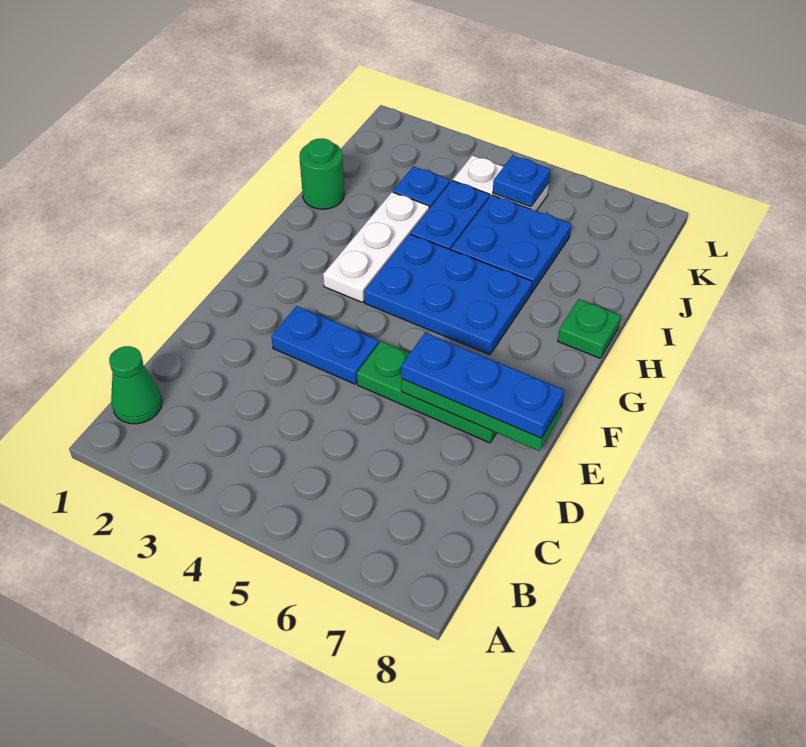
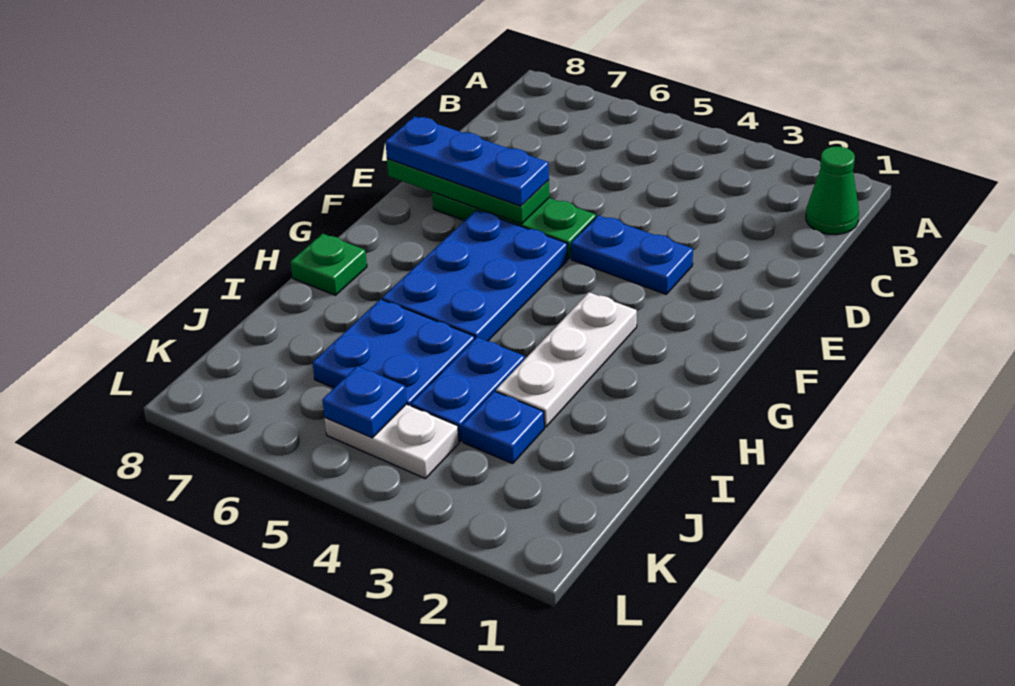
blue 2x3 plate [364,234,532,355] -> blue 2x3 plate turned to [382,210,568,341]
green 1x1 round brick [299,139,344,209] -> none

